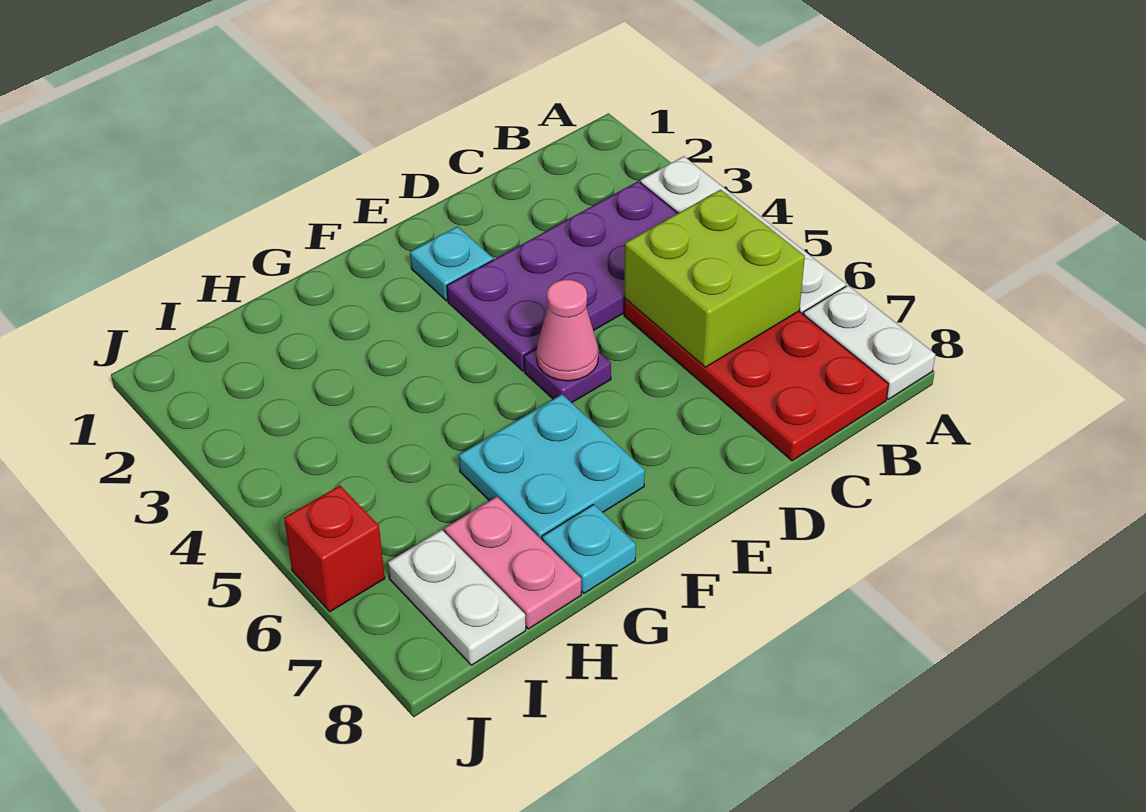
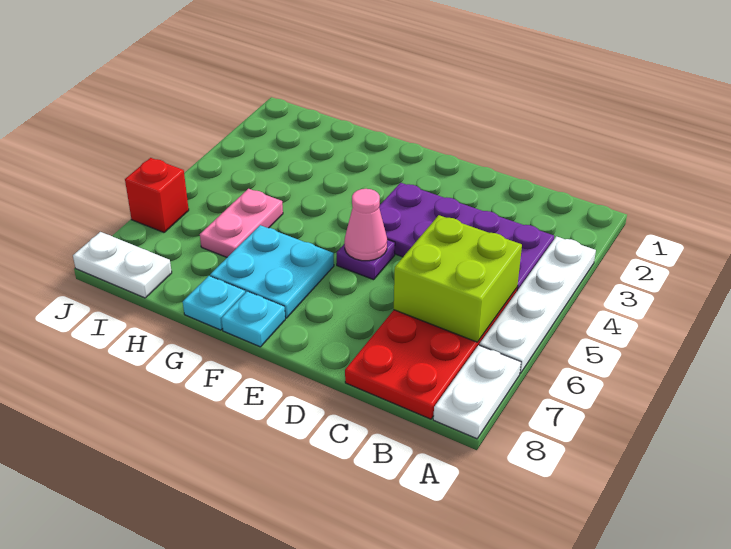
cyan 1x1 plate [410,227,493,301] -> cyan 1x1 plate moved to [221,291,285,347]
pink 1x2 plate [445,497,581,629] -> pink 1x2 plate moved to [200,189,283,257]
white 1x2 plate [388,530,526,665] -> white 1x2 plate turned to [73,232,172,298]

